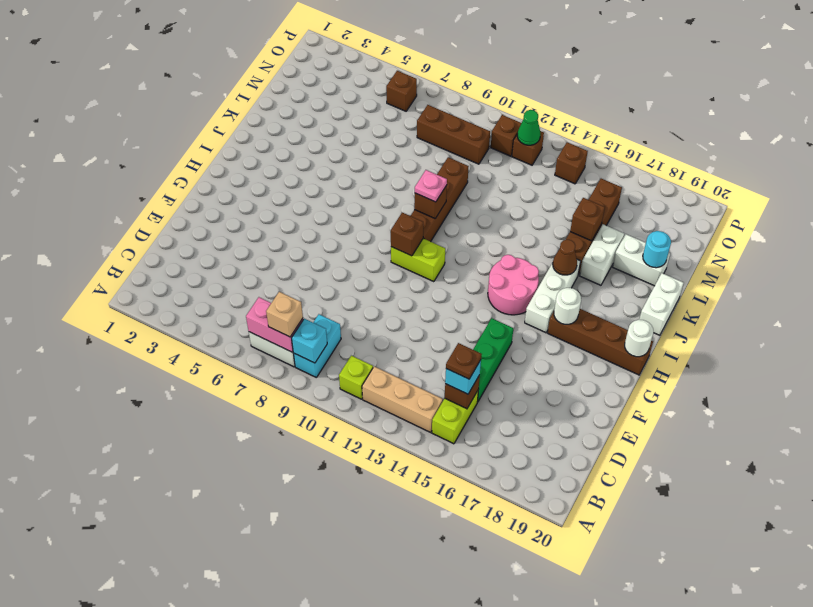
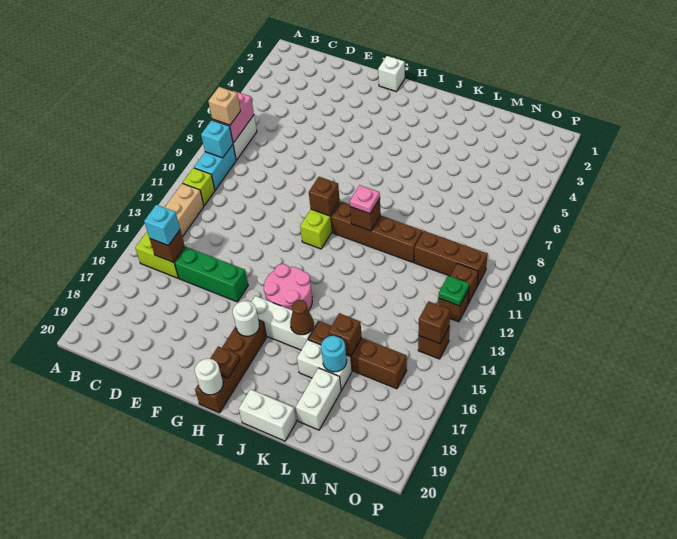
cyan 1x2 brick [293,314,341,377] -> cyan 1x2 brick turned to [194,145,236,190]
brown 1x1 plate [446,343,482,379] -> brown 1x1 plate moved to [210,346,240,378]
none -> white 1x1 brick [378,56,405,92]
cyan 1x1 round brick [643,231,671,268] -> cyan 1x1 round brick moved to [321,336,347,372]
brown 1x3 brick [417,105,490,164] -> brown 1x3 brick turned to [414,231,487,286]
brown 1x1 brick [386,71,417,111] -> brown 1x1 brick moved to [419,301,450,344]
green 1x1 cone [517,110,541,145] -> green 1x1 plate [439,276,469,306]

